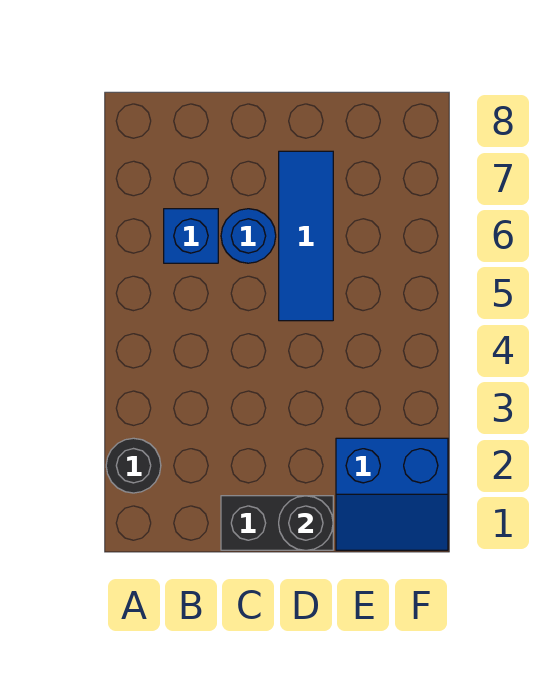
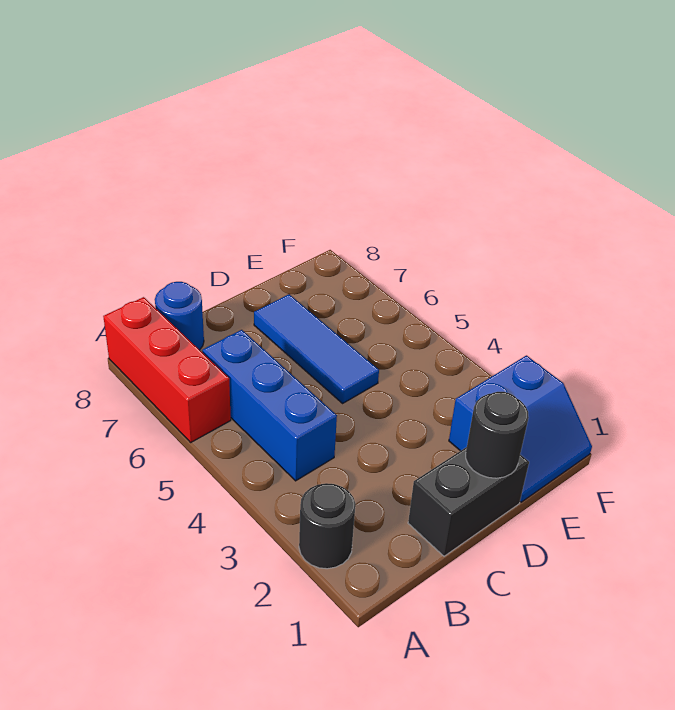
none -> red 1x3 brick [103,297,231,442]
blue 1x1 brick [164,209,218,263] -> blue 1x3 brick [202,330,337,481]
blue 1x1 round brick [221,209,276,263] -> blue 1x1 round brick moved to [155,282,204,350]

